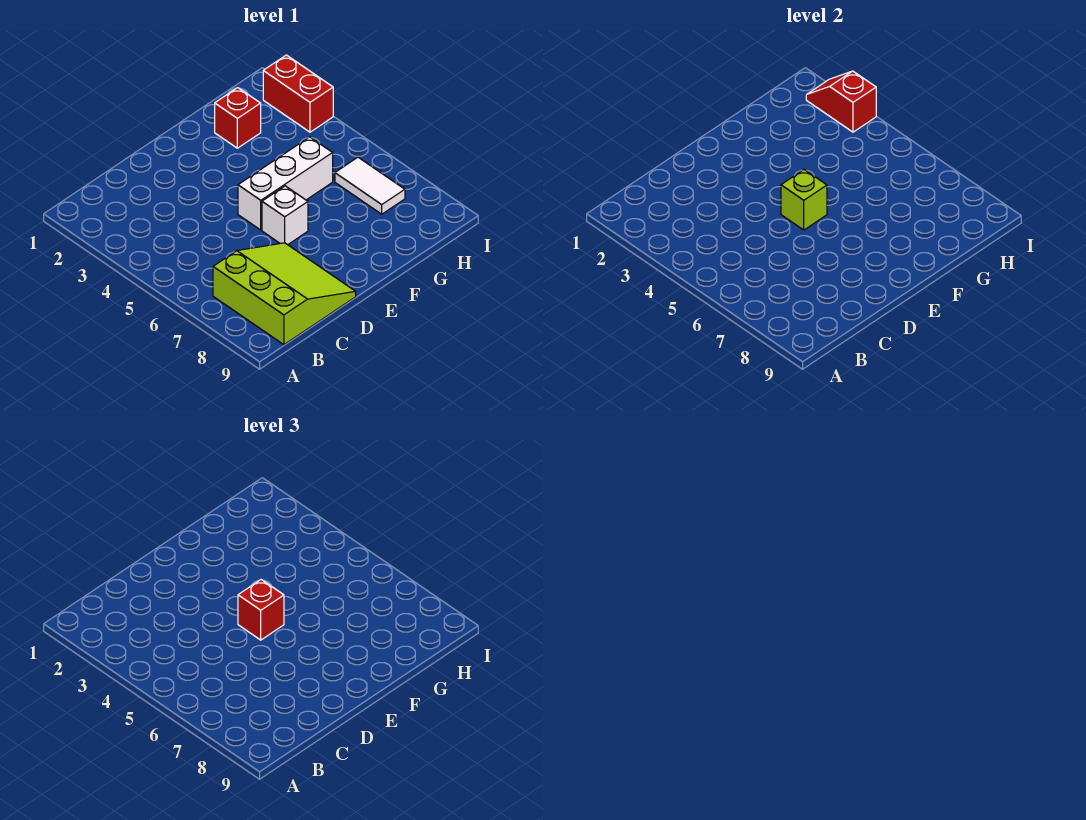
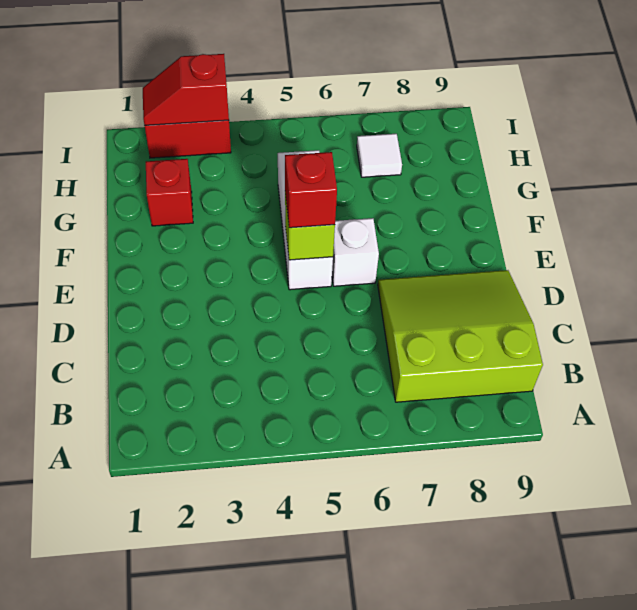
white 1x2 tile [335,157,405,214] -> white 1x1 tile [357,134,402,177]

